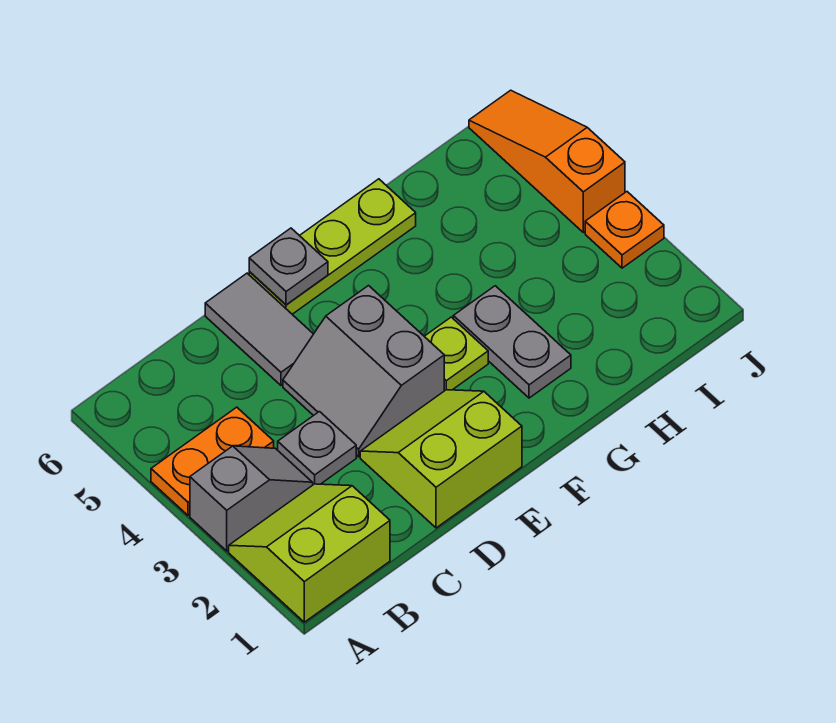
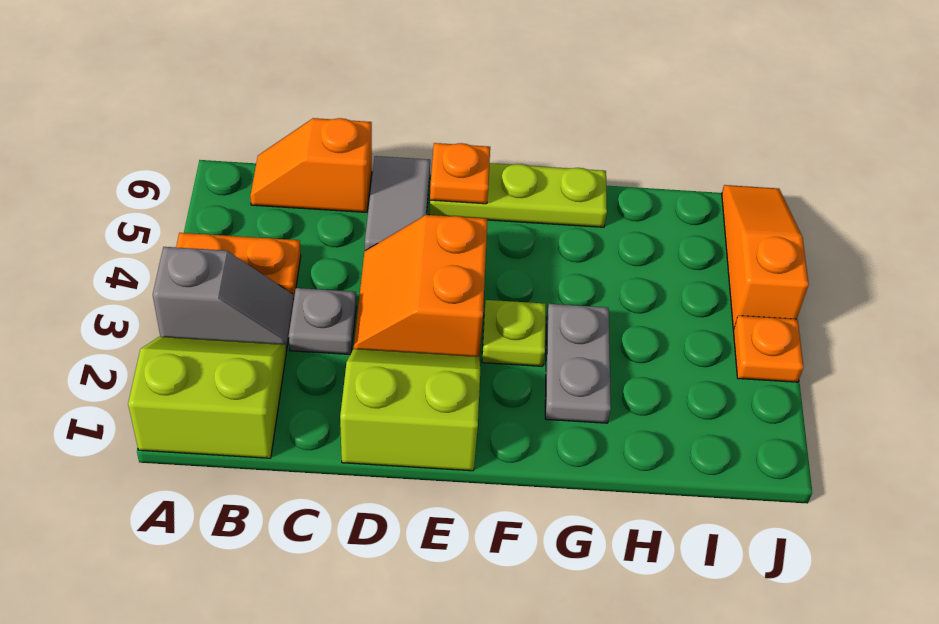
none -> orange 1x2 slope [250,118,372,212]
grey 2x2 slope [283,286,444,457] -> orange 2x2 slope [354,215,488,356]
grey 1x1 plate [249,228,328,305] -> orange 1x1 plate [430,143,490,204]

